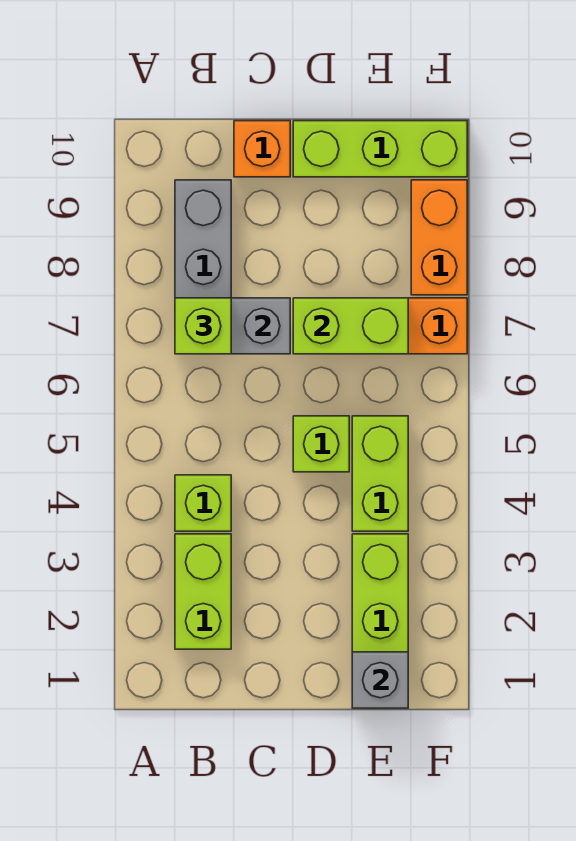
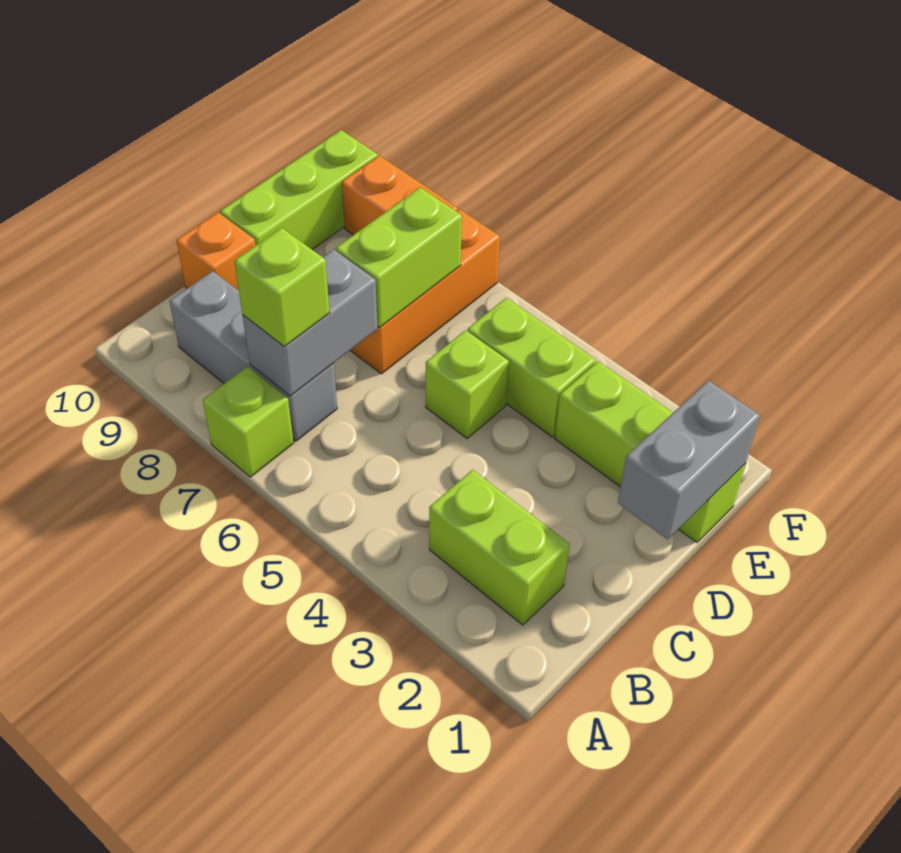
lime 1x1 brick [175,475,231,531] -> lime 1x1 brick moved to [203,366,293,477]
grey 1x1 brick [352,652,408,708] -> grey 1x2 brick [618,380,760,539]

